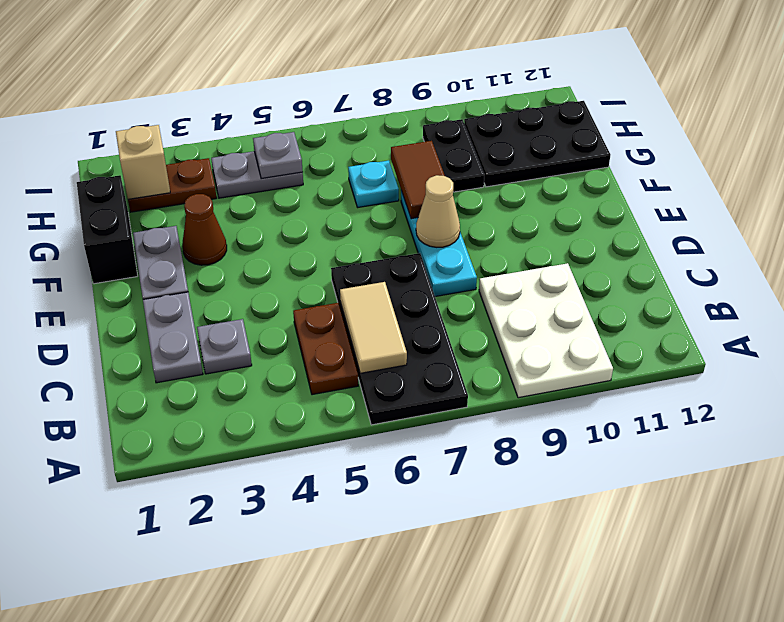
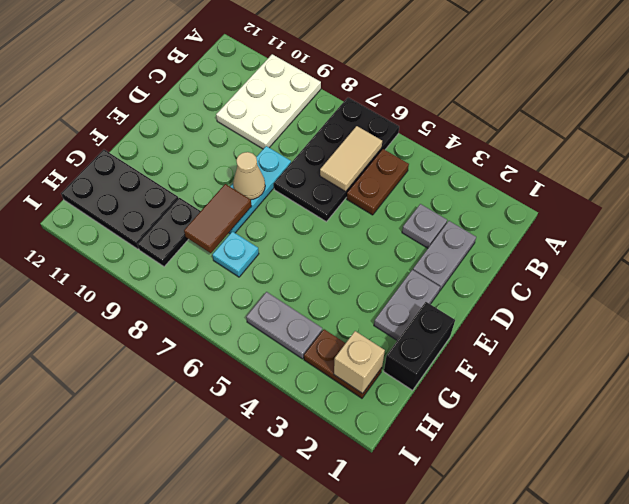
brown 1x1 cone [182,194,227,265] -> none
grey 1x1 plate [253,132,303,179] -> none

